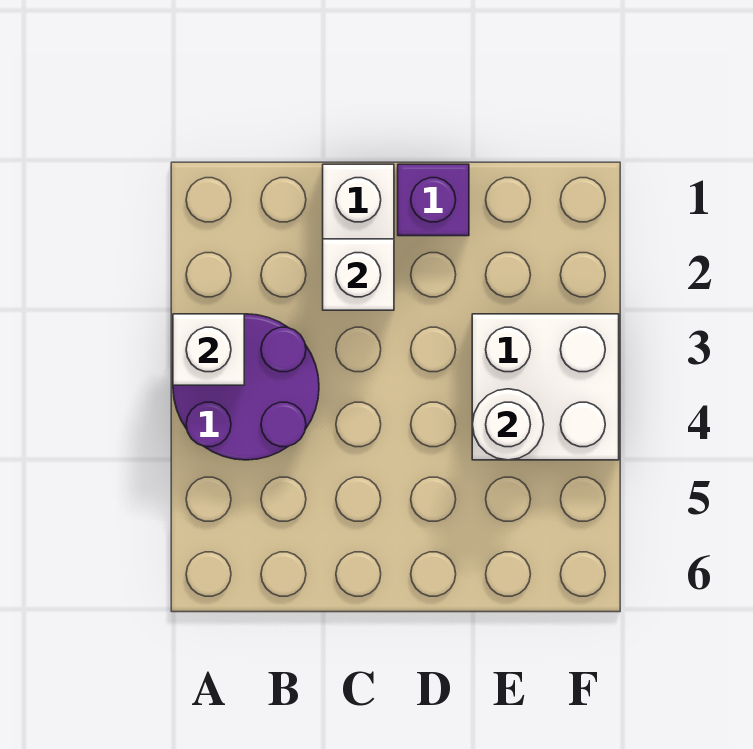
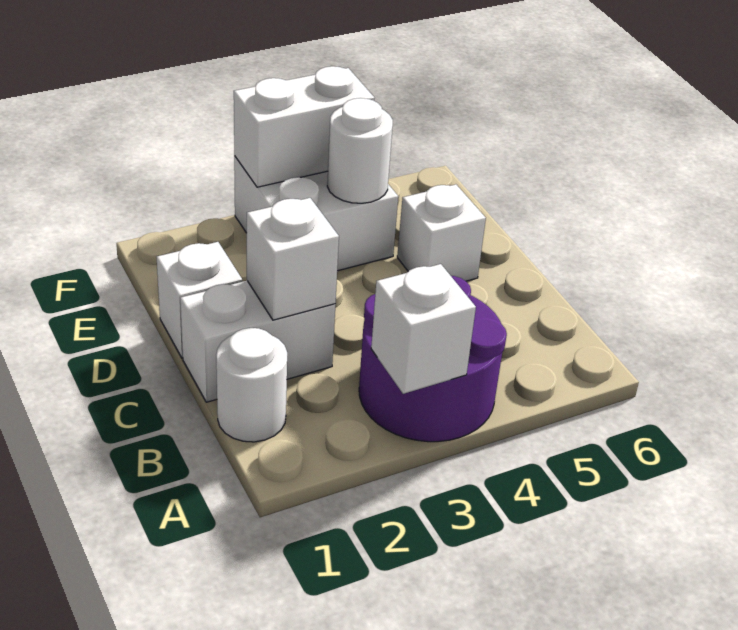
none -> white 1x1 round brick [216,328,287,442]
purple 1x1 brick [398,164,469,236] -> white 1x1 brick [157,242,242,358]
none -> white 1x1 brick [397,184,486,281]
none -> white 1x2 brick [234,66,375,187]

